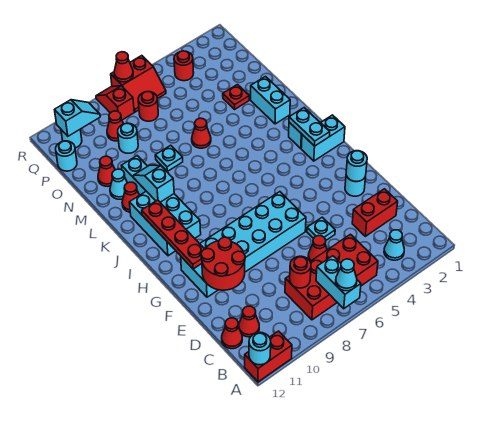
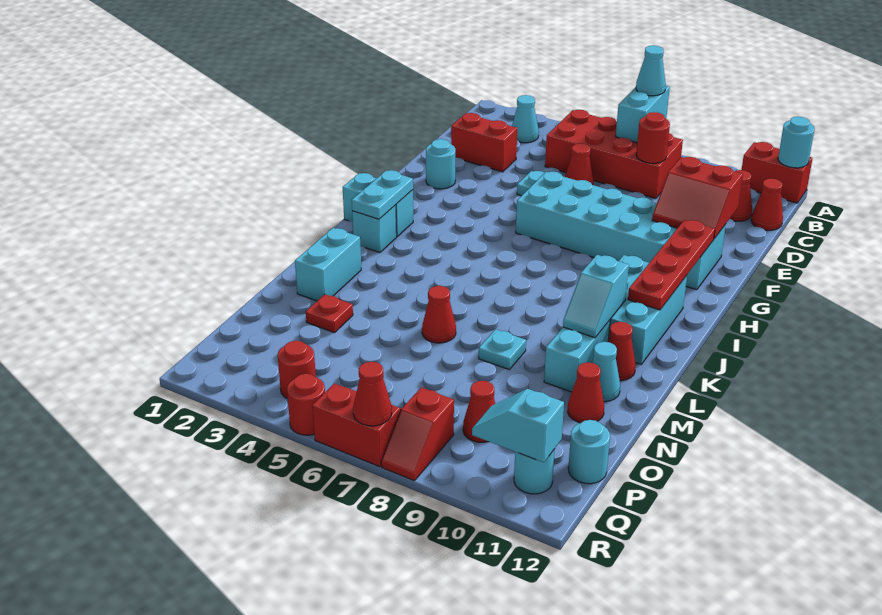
red 2x2 round brick [201,237,245,290] -> red 2x2 slope [652,157,743,239]
cyan 1x1 round brick [346,151,367,182] -> none
cyan 1x1 round brick [118,123,138,153] -> none
red 1x1 round brick [138,92,158,121] -> red 1x1 round brick moved to [287,374,325,435]

